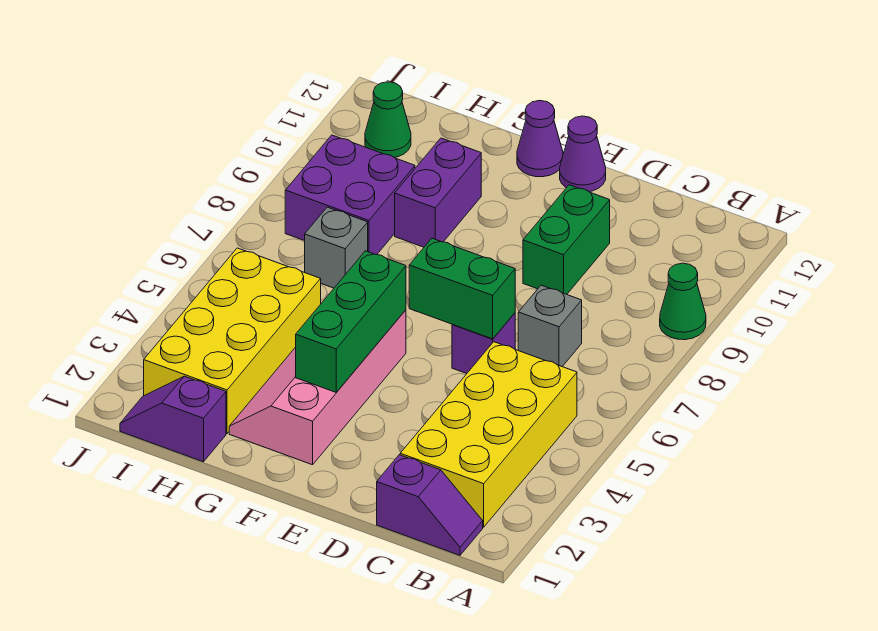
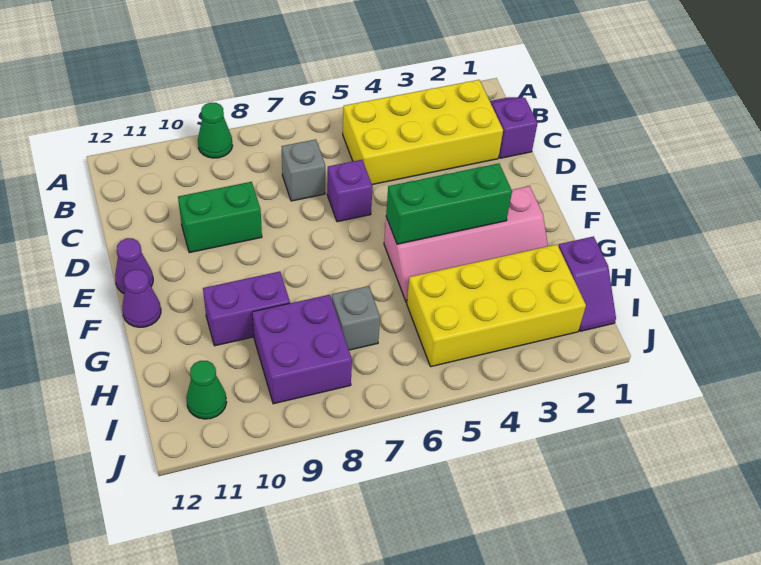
green 1x2 brick [409,238,515,339] -> none

